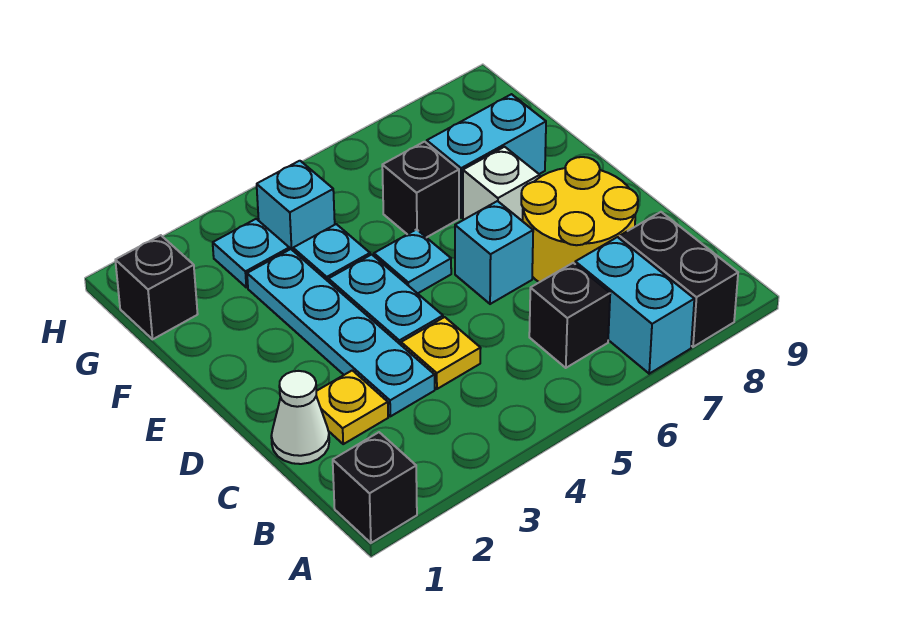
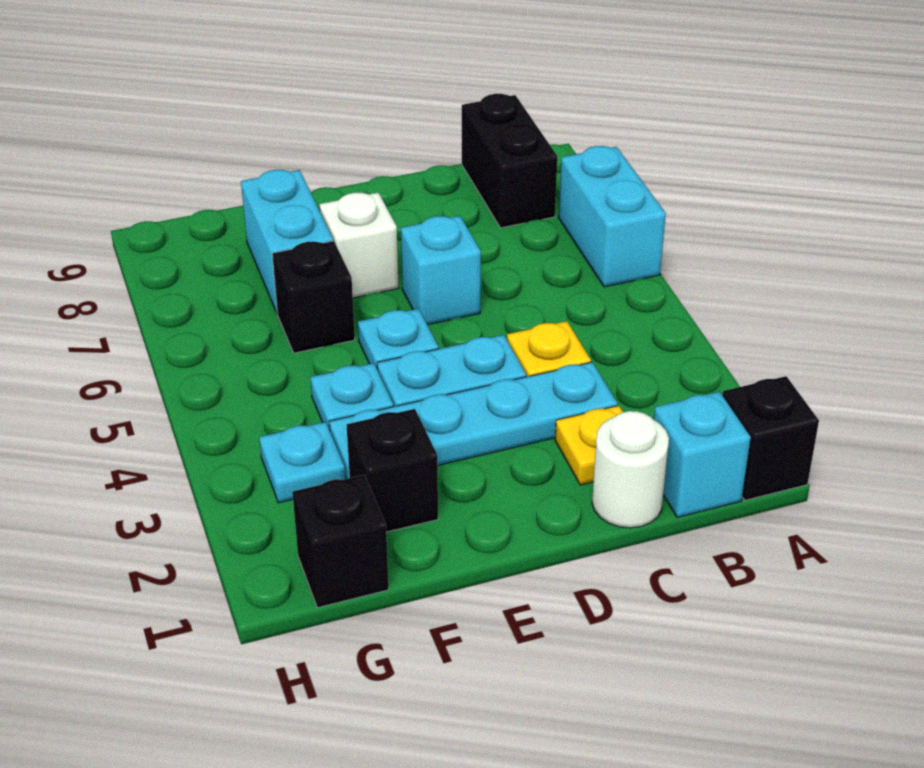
cyan 1x2 brick [575,237,694,374] -> cyan 1x2 brick turned to [559,146,666,287]
black 1x2 brick [619,212,738,347] -> black 1x2 brick turned to [462,94,558,228]
black 1x1 brick [529,263,610,368] -> black 1x1 brick moved to [347,409,438,532]
white 1x1 cone [271,371,329,464] -> white 1x1 round brick [592,411,669,528]
yellow 2x2 round brick [521,157,638,282] -> none
cyan 1x1 brick [257,161,335,250] -> cyan 1x1 brick moved to [654,392,751,517]

